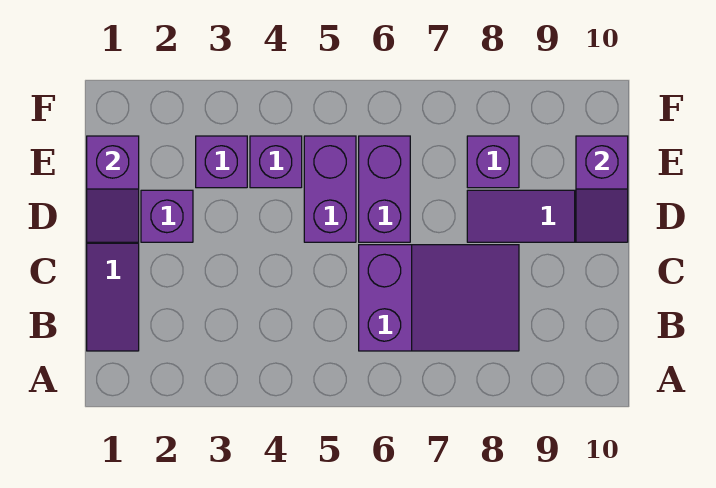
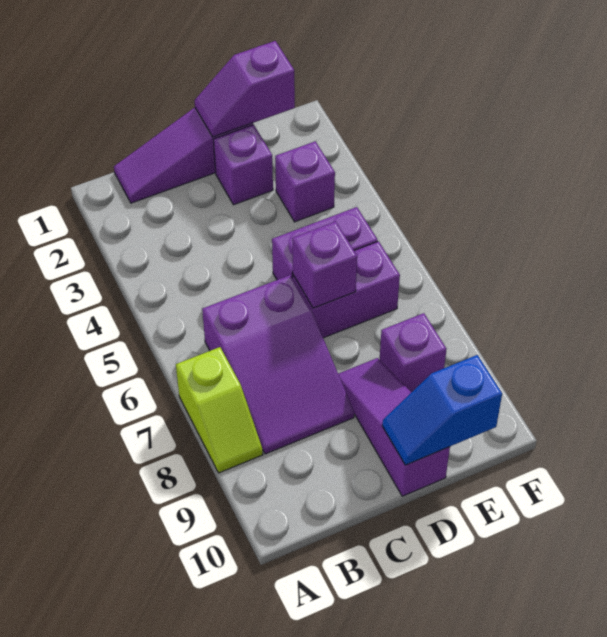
none -> lime 1x2 slope [176,347,263,473]
purple 1x2 slope [576,136,628,242] -> blue 1x2 slope [382,355,502,465]
purple 1x1 brick [250,136,302,188] -> purple 1x1 brick moved to [292,222,357,308]

